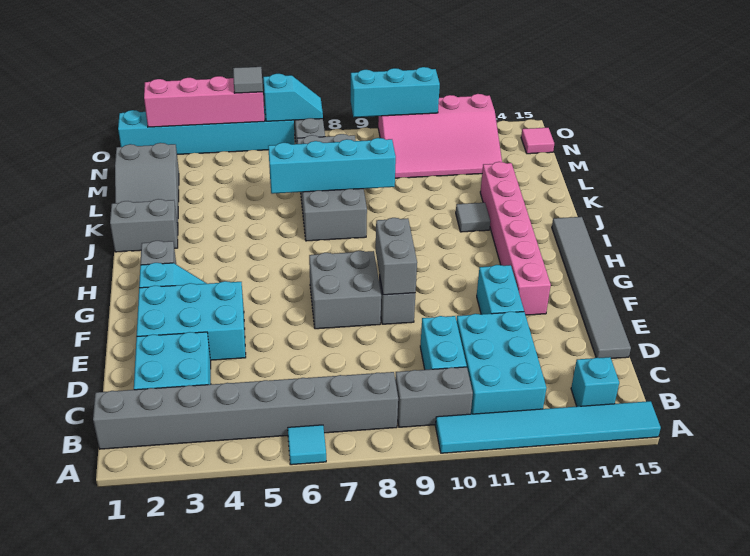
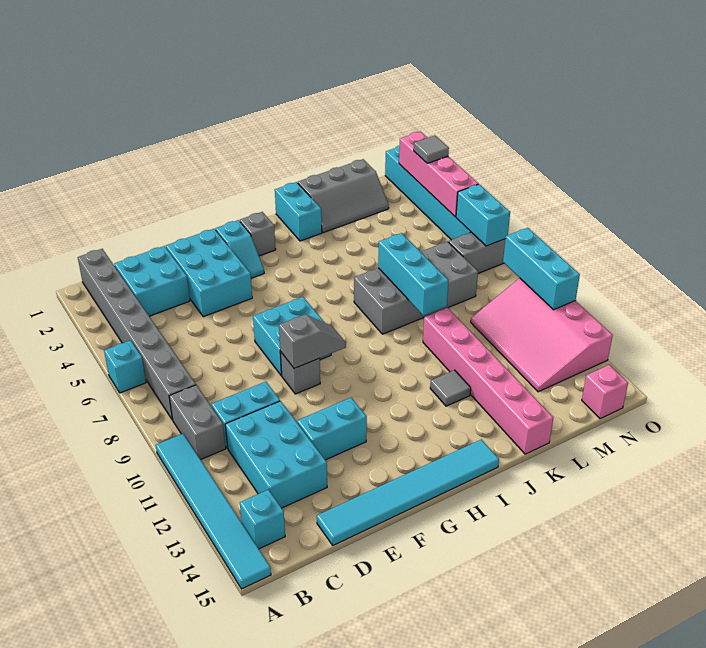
cyan 1x1 tile [288,425,326,465] -> cyan 1x1 brick [104,340,146,393]
cyan 2x3 brick [457,311,546,414] -> cyan 2x3 brick turned to [225,401,327,508]
grey 1x6 tile [552,217,631,359] -> cyan 1x6 tile [317,439,499,545]
grey 2x2 brick [309,251,381,329] -> cyan 2x2 brick [253,297,331,376]
grey 1x2 brick [375,218,417,295] -> grey 1x2 slope [279,315,346,369]
pink 1x6 brick [480,162,551,315] -> pink 1x6 brick turned to [423,308,553,454]
grey 1x2 brick [110,199,178,252] -> cyan 1x2 brick [275,182,322,241]
grey 2x3 slope [115,143,179,225] -> grey 2x3 slope turned to [298,159,389,233]
cyan 1x4 brick [268,138,396,194] -> cyan 1x3 brick [378,233,449,316]
pink 1x1 tile [521,128,554,154] -> pink 1x1 brick [582,365,628,419]
grey 1x1 tile [233,67,263,93] -> grey 1x1 tile moved to [414,136,449,163]
cyan 1x2 slope [263,74,323,121] -> cyan 1x2 brick [456,184,510,246]

